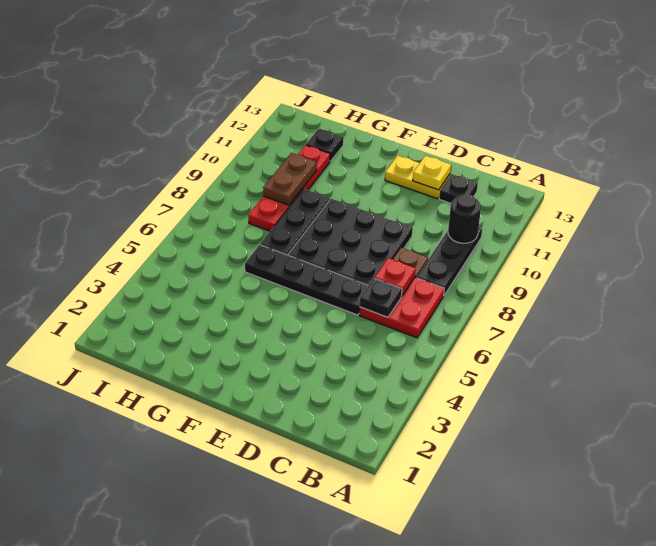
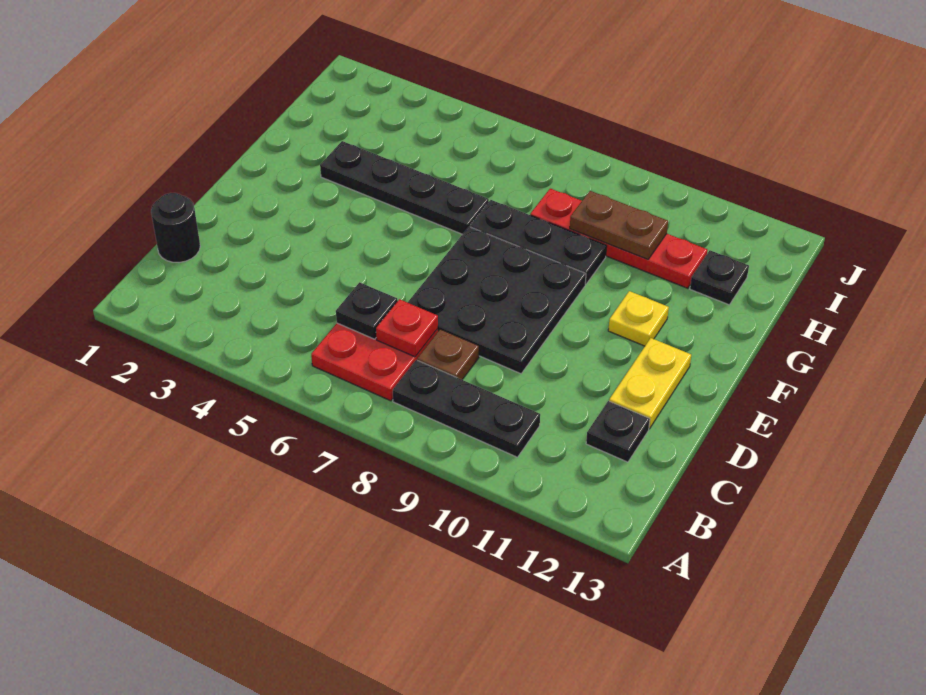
black 1x1 round brick [448,194,481,243] -> black 1x1 round brick moved to [151,193,200,262]
black 1x4 plate [245,245,369,315] -> black 1x4 plate turned to [320,141,489,234]
yellow 1x1 plate [413,156,451,190] -> yellow 1x1 plate moved to [608,291,669,346]

